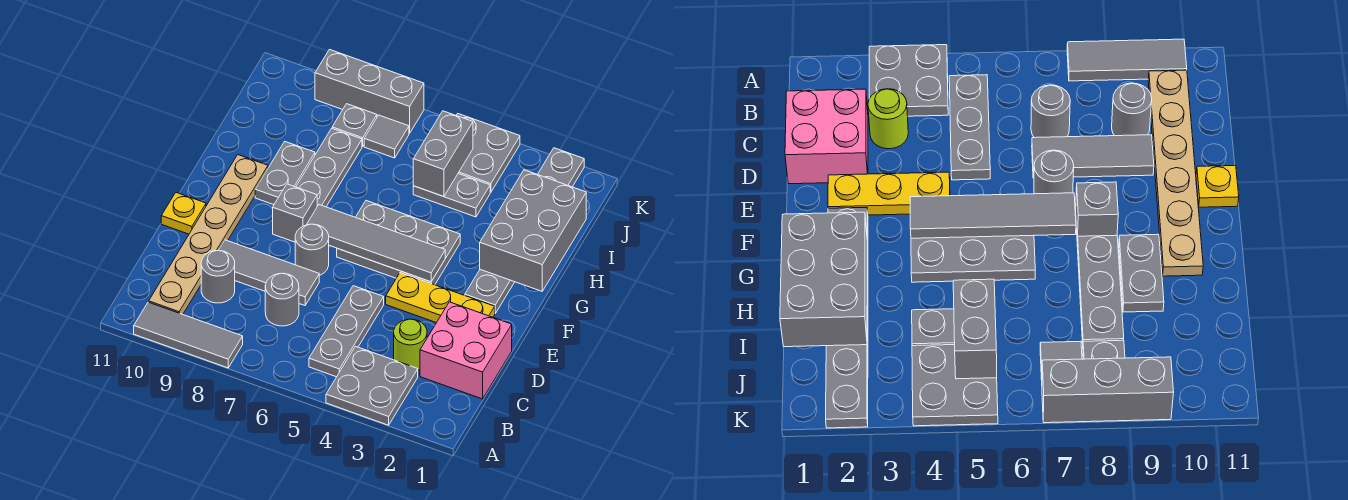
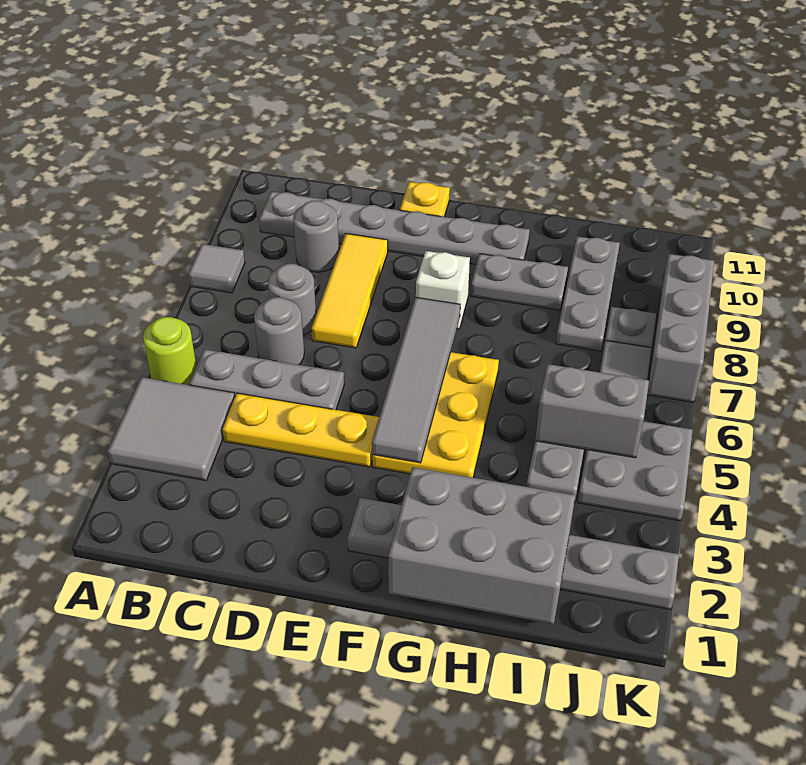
grey 2x2 plate [326,346,418,425] -> grey 2x2 tile [107,377,235,481]
grey 1x3 tile [134,302,243,368] -> grey 1x1 tile [188,244,245,293]
tan 1x6 plate [149,155,268,314] -> grey 1x6 plate [259,192,530,264]
pink 2x2 brick [420,302,512,399] -> none
lime 1x1 round brick [394,319,427,370] -> lime 1x1 round brick moved to [143,317,196,385]
grey 1x3 tile [218,240,319,306] -> yellow 1x3 tile [311,234,388,348]
yellow 1x3 plate [386,273,495,323] -> yellow 1x3 plate turned to [222,393,379,467]
grey 1x1 round brick [295,224,329,275] -> grey 1x1 round brick moved to [254,297,304,365]
grey 2x3 plate [337,201,460,285] -> yellow 2x3 plate [372,352,499,478]
grey 1x1 brick [273,184,317,242] -> white 1x1 brick [416,251,470,329]
grey 1x3 plate [296,128,362,207] -> grey 1x3 plate turned to [556,236,620,351]

